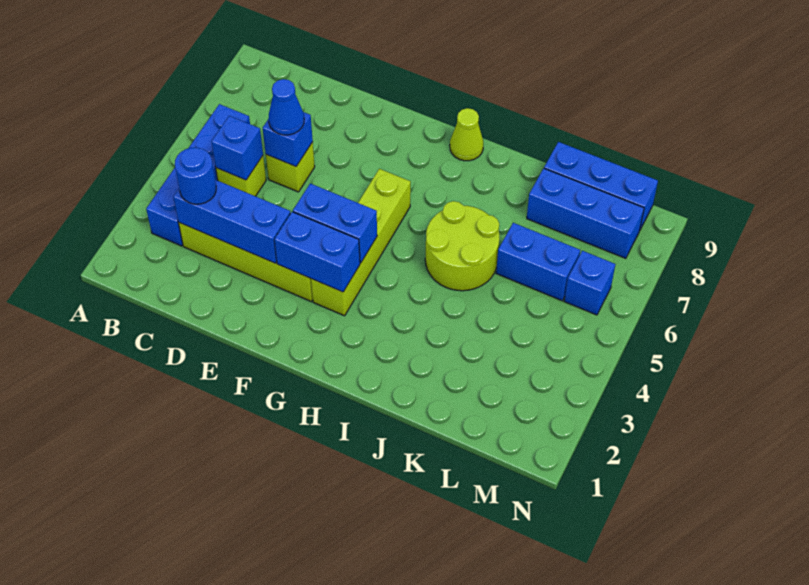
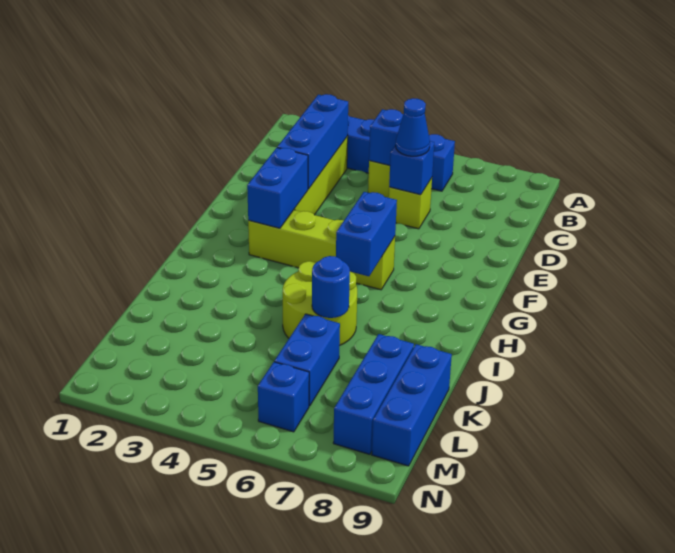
blue 1x1 round brick [175,148,216,204] -> blue 1x1 round brick moved to [312,256,350,318]
blue 1x2 brick [293,184,377,263] -> blue 1x2 brick moved to [336,192,397,276]
lime 1x1 cone [450,108,483,161] -> none

